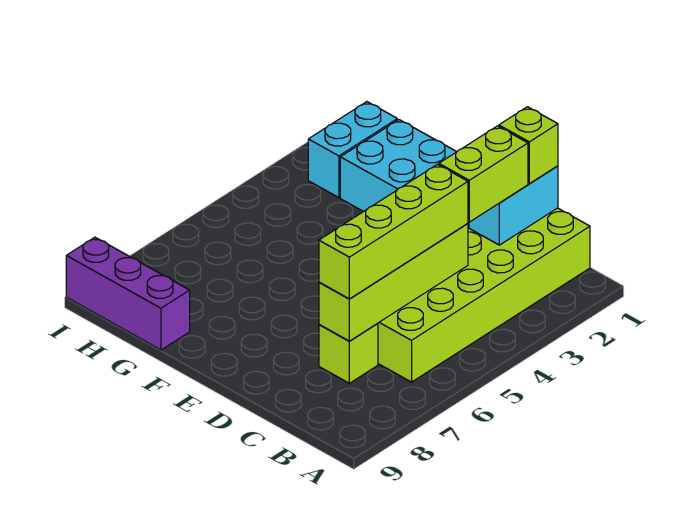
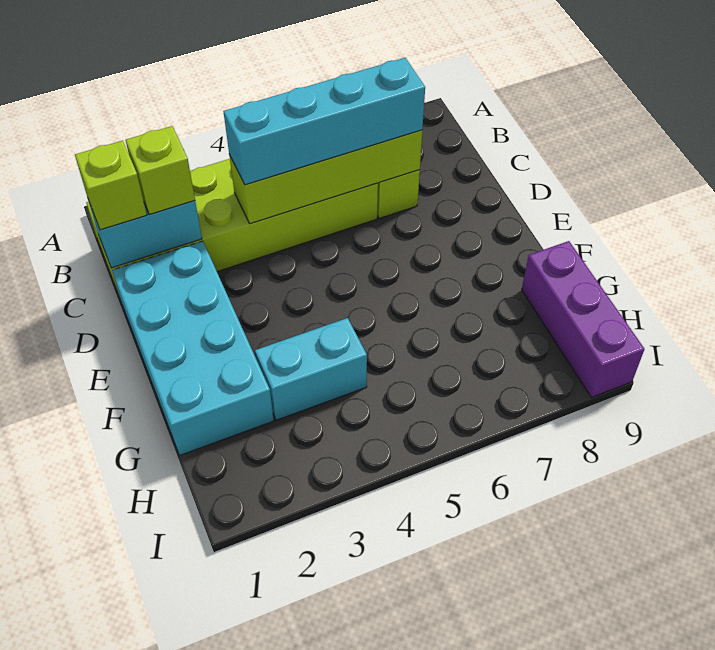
lime 1x2 brick [439,126,528,222] -> lime 1x1 brick [125,126,195,214]
lime 1x4 brick [319,164,468,299] -> cyan 1x4 brick [223,58,425,185]
cyan 1x2 brick [308,102,397,198] -> cyan 1x2 brick moved to [255,318,367,420]

